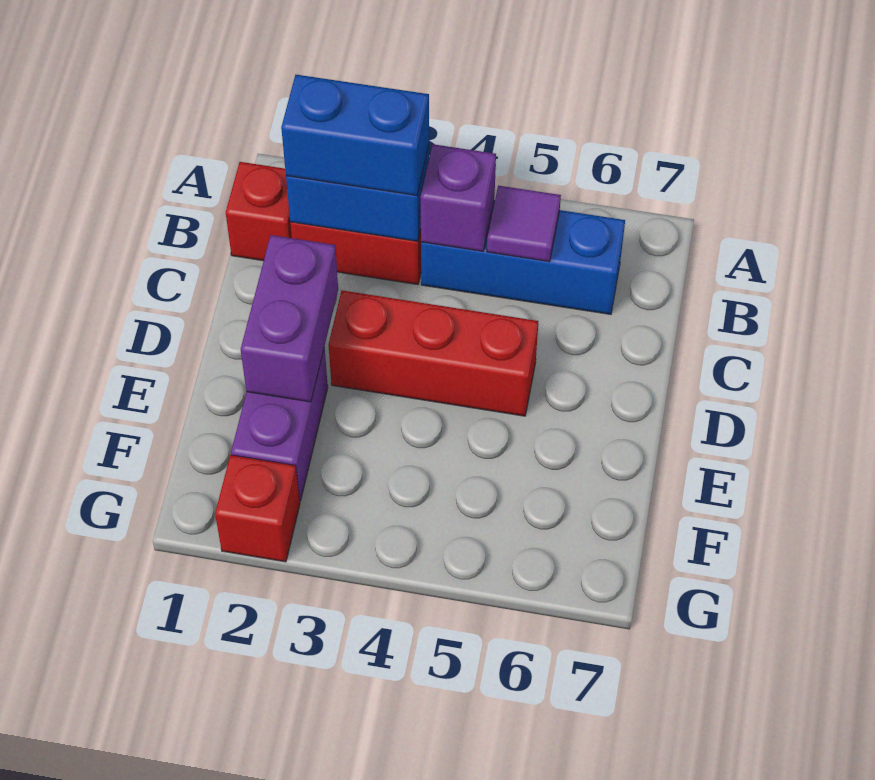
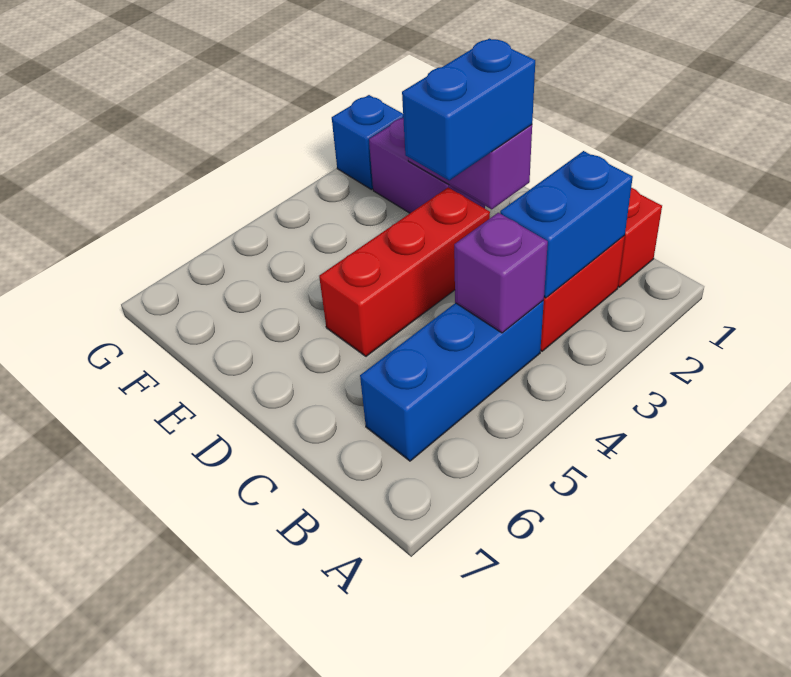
blue 1x2 brick [281,75,429,196] -> blue 1x2 brick moved to [402,38,535,180]
purple 1x1 tile [487,186,561,262] -> none
red 1x1 brick [215,455,300,562] -> blue 1x1 brick [332,95,403,190]

